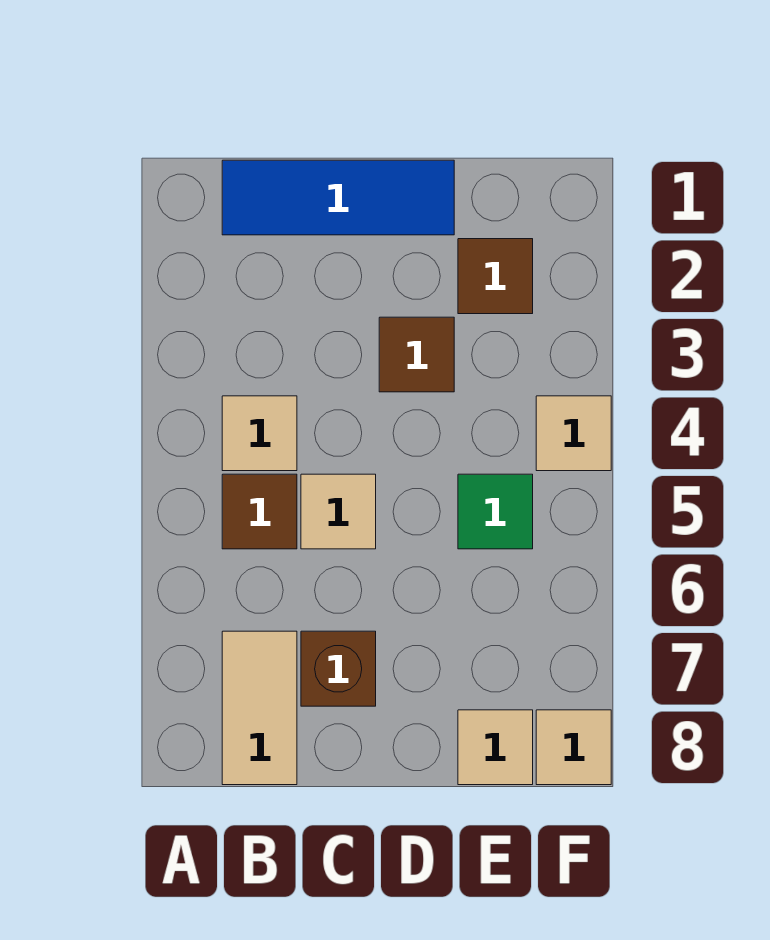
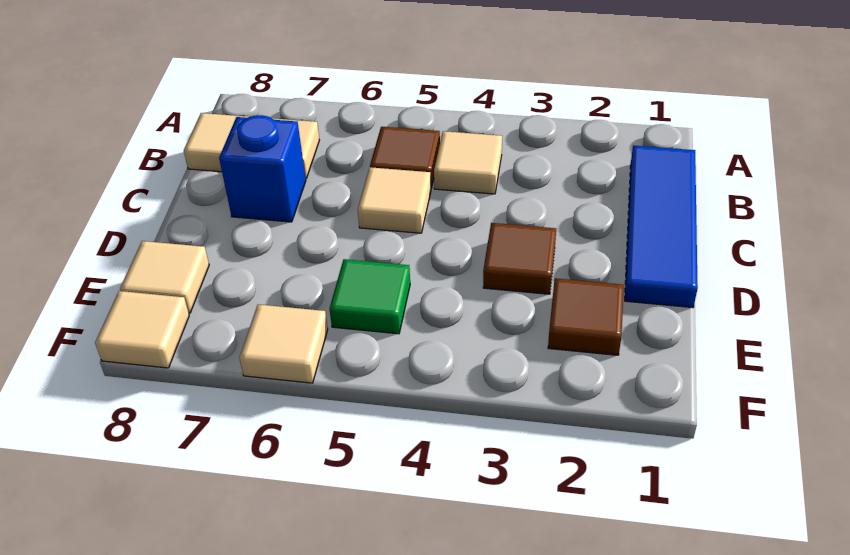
brown 1x1 brick [301,631,376,706] -> blue 1x1 brick [219,115,306,222]
tan 1x1 tile [536,396,611,471] -> tan 1x1 tile moved to [239,304,328,383]

